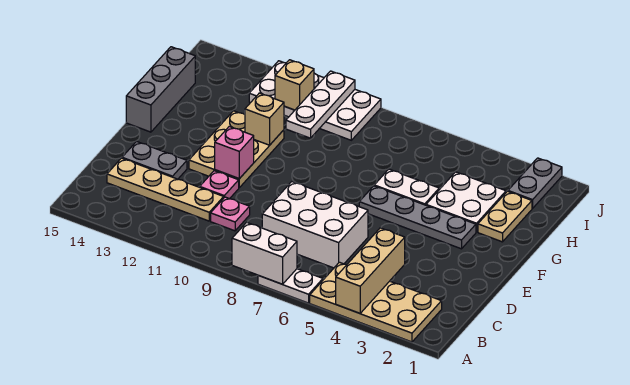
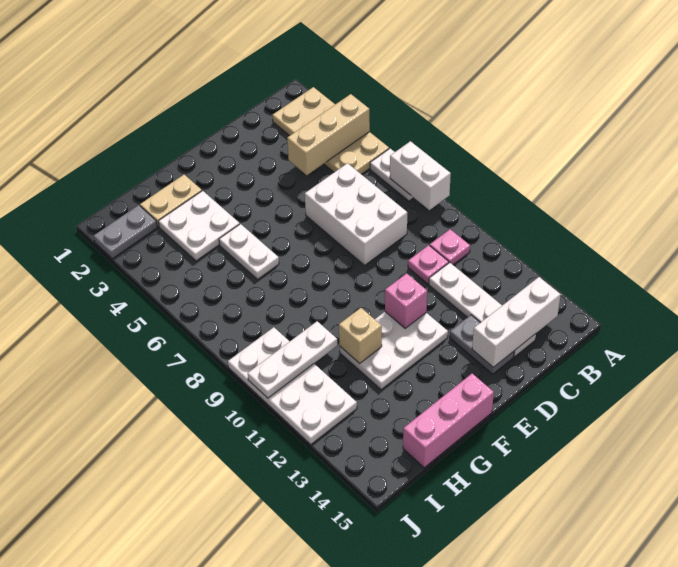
none -> white 1x3 brick [472,277,561,367]
tan 1x4 plate [107,158,224,221] -> white 1x4 plate [429,263,536,357]
pink 1x1 plate [200,171,239,199] -> pink 1x1 plate moved to [430,229,470,265]
tan 2x3 plate [189,111,284,187] -> white 2x3 plate [340,312,448,390]
grey 1x4 plate [359,186,476,249] -> none
grey 1x3 brick [126,47,195,132] -> pink 1x3 brick [403,374,494,468]
tan 1x1 brick [275,60,314,110] -> none

